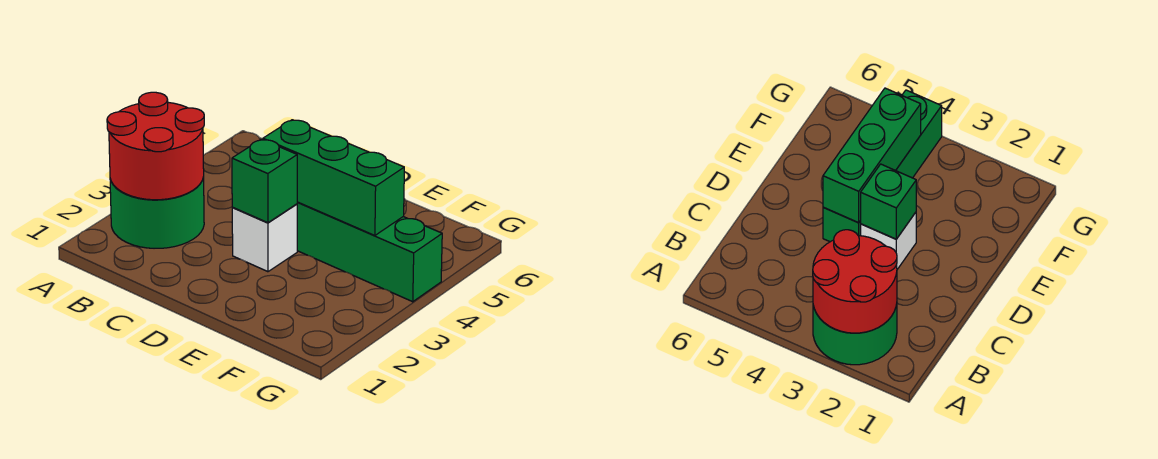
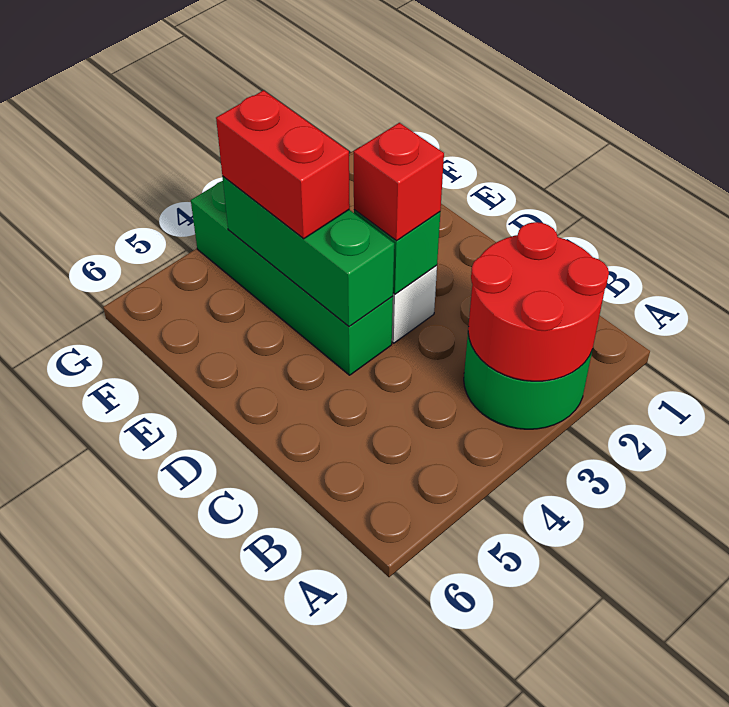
none -> red 1x1 brick [354,123,444,241]
none -> red 1x2 brick [216,90,350,239]

